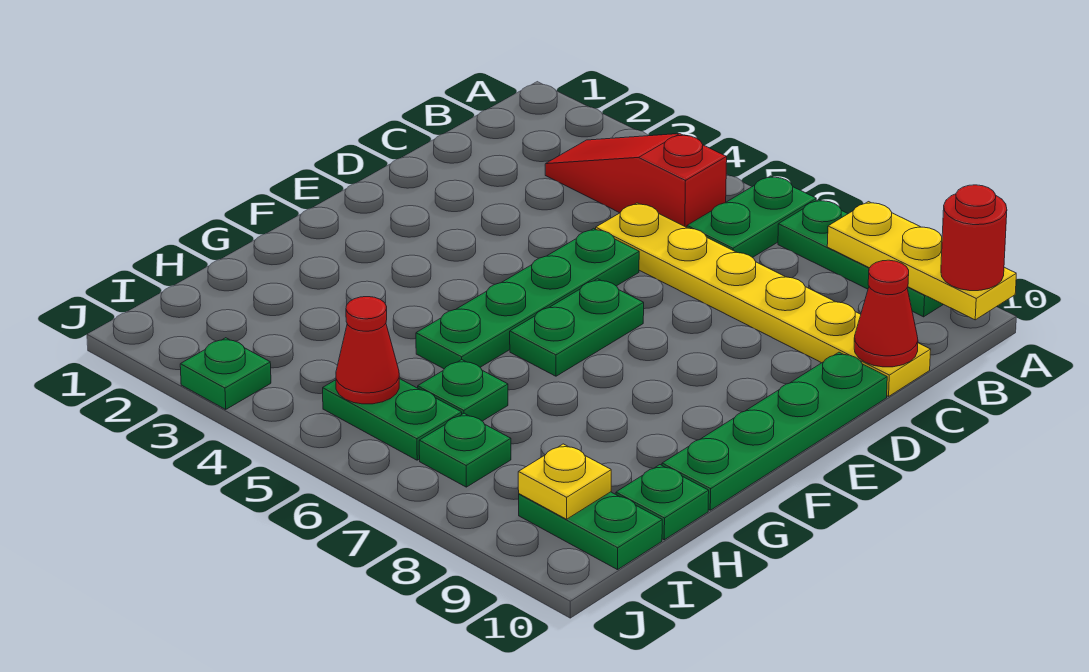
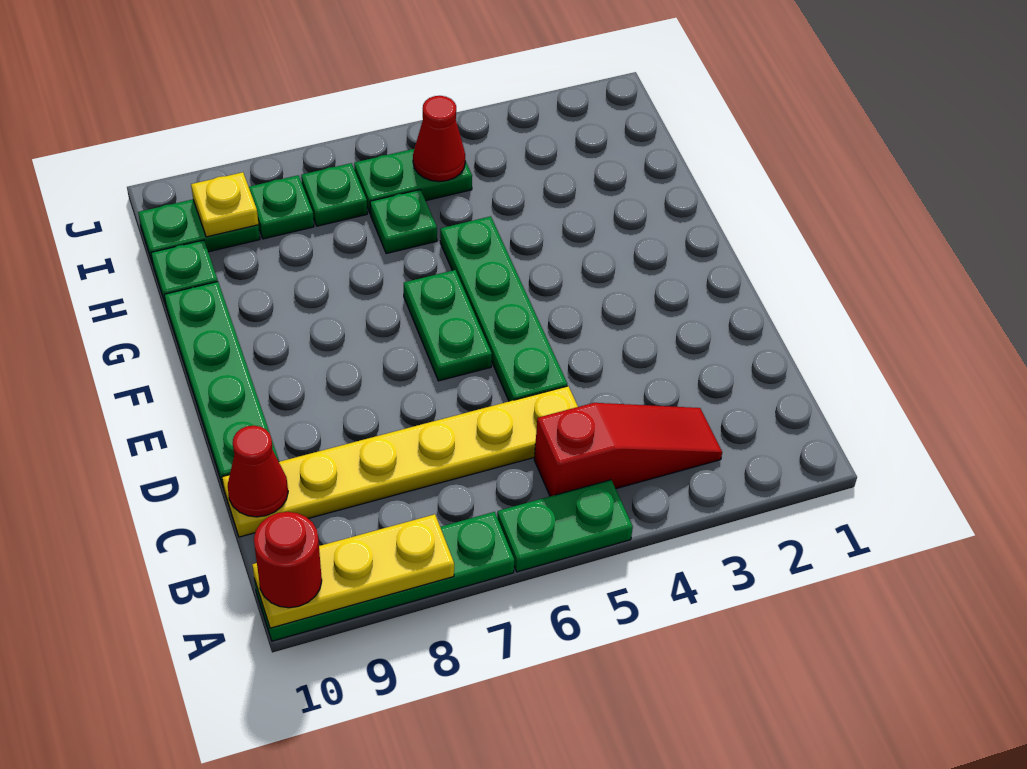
green 1x2 plate [687,176,816,258] -> green 1x2 plate turned to [497,480,633,572]
green 1x3 plate [778,200,943,317] -> green 1x4 plate [254,512,514,641]
green 1x1 plate [180,338,271,409] -> green 1x1 plate moved to [249,175,314,239]

